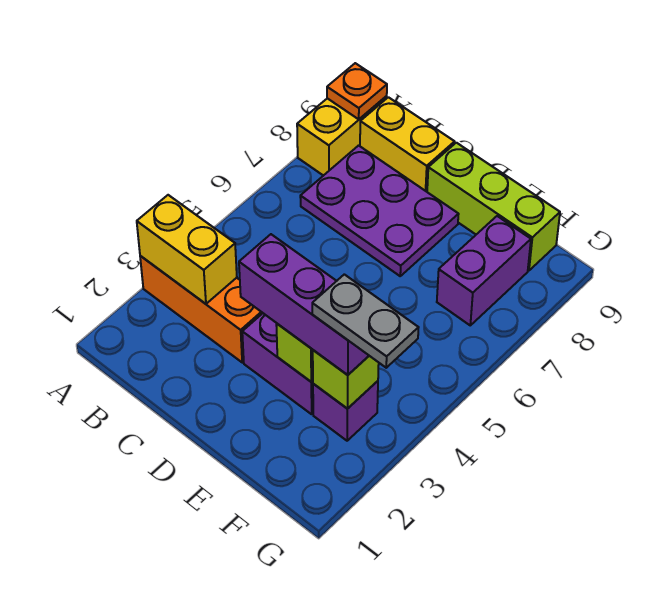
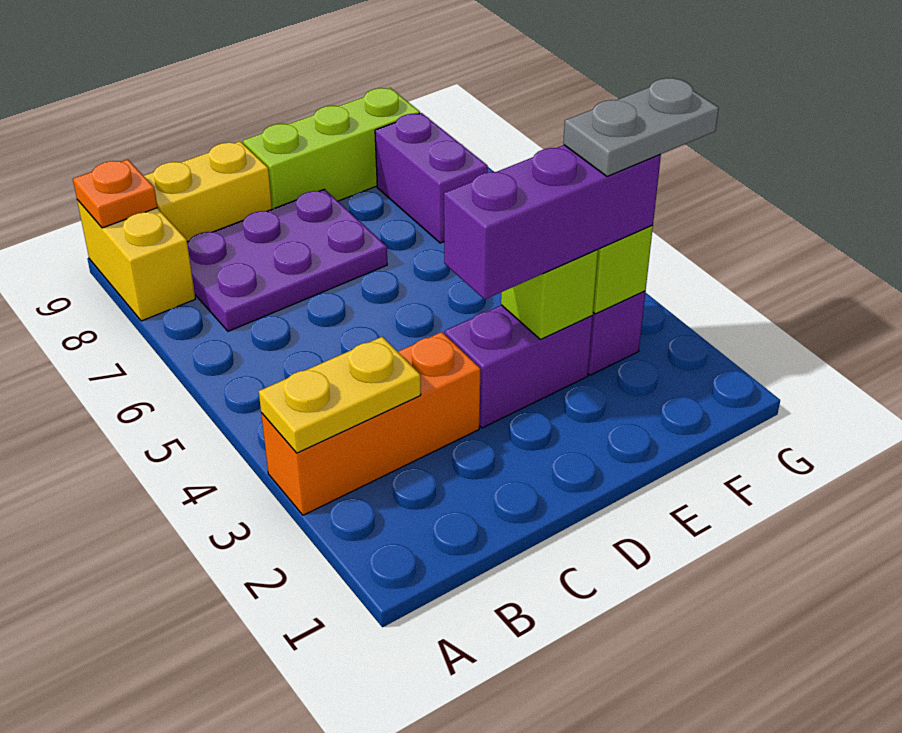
yellow 1x2 brick [137,195,237,304] -> yellow 1x2 plate [259,337,421,453]

